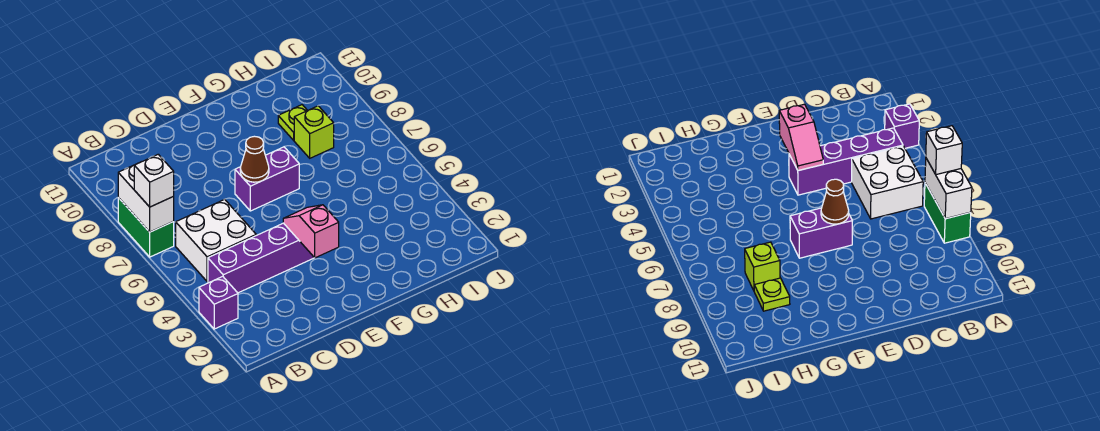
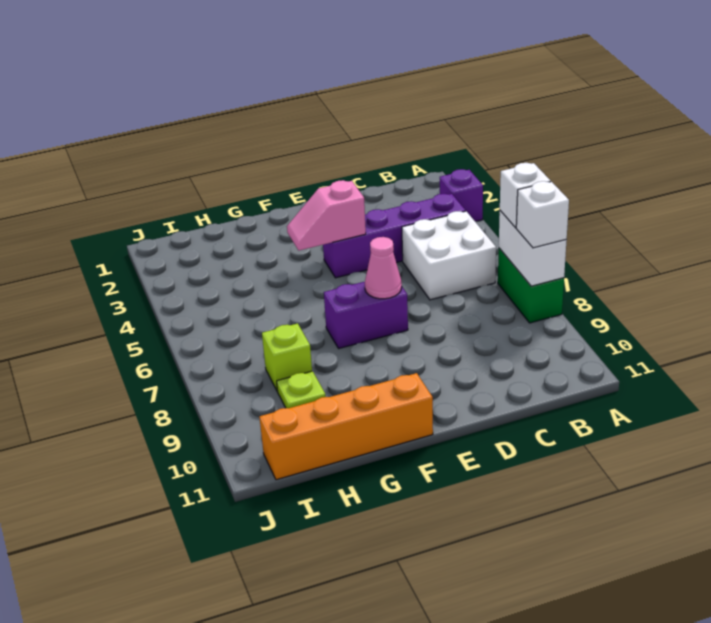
none -> white 1x1 brick [516,181,569,248]
pink 1x2 slope [283,205,339,258] -> pink 1x2 slope turned to [287,180,366,250]
brown 1x1 cone [240,136,269,182] -> pink 1x1 cone [365,237,402,299]
none -> orange 1x4 brick [259,373,433,480]

